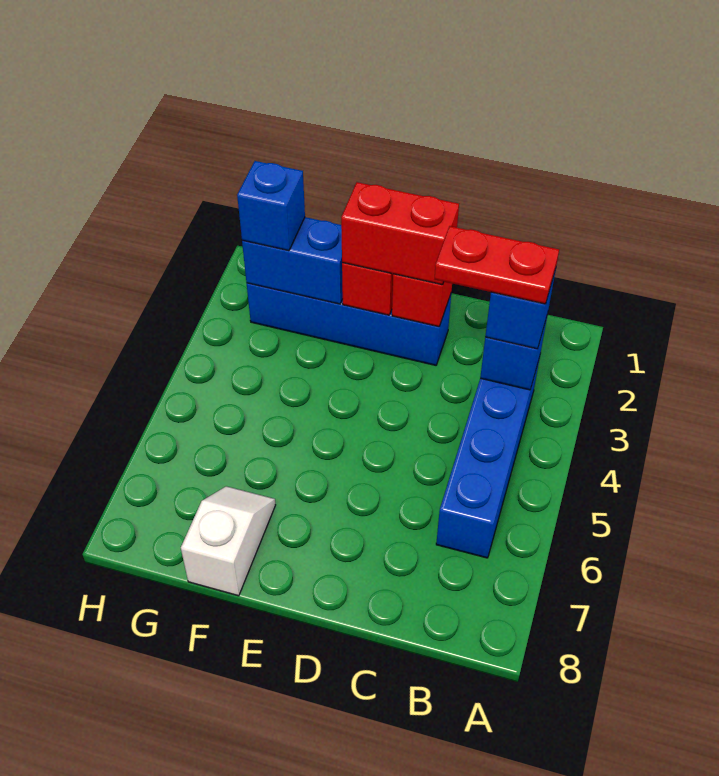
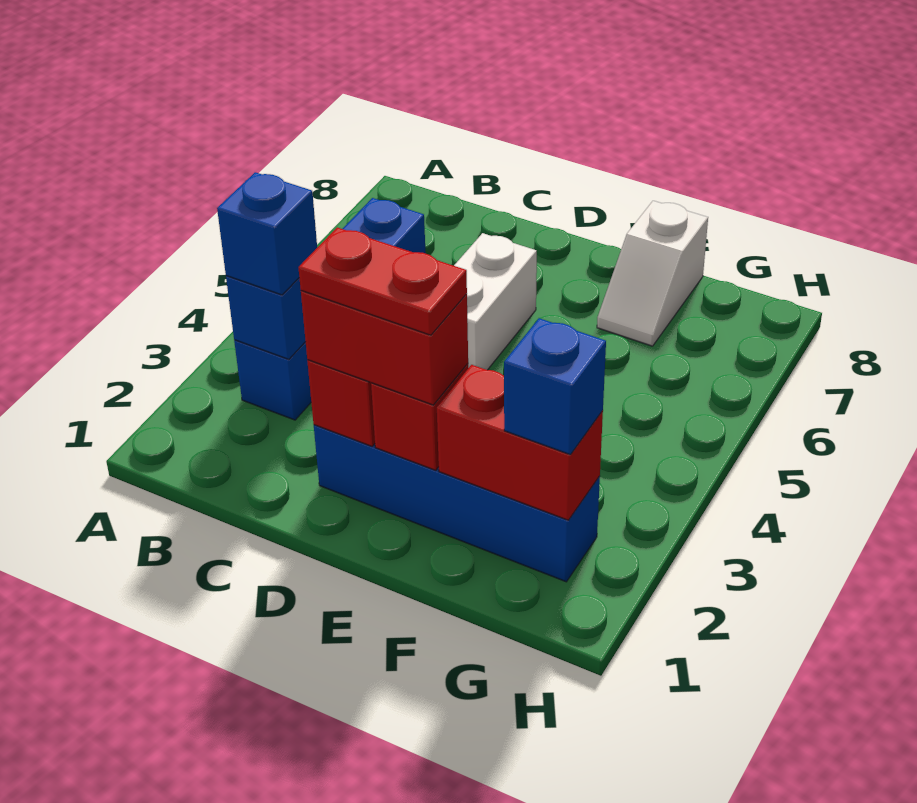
red 1x2 plate [435,226,559,304] -> red 1x2 plate moved to [298,227,467,335]
none -> white 1x2 brick [454,233,537,370]
blue 1x2 brick [242,217,343,304] -> red 1x2 brick [437,365,603,520]

